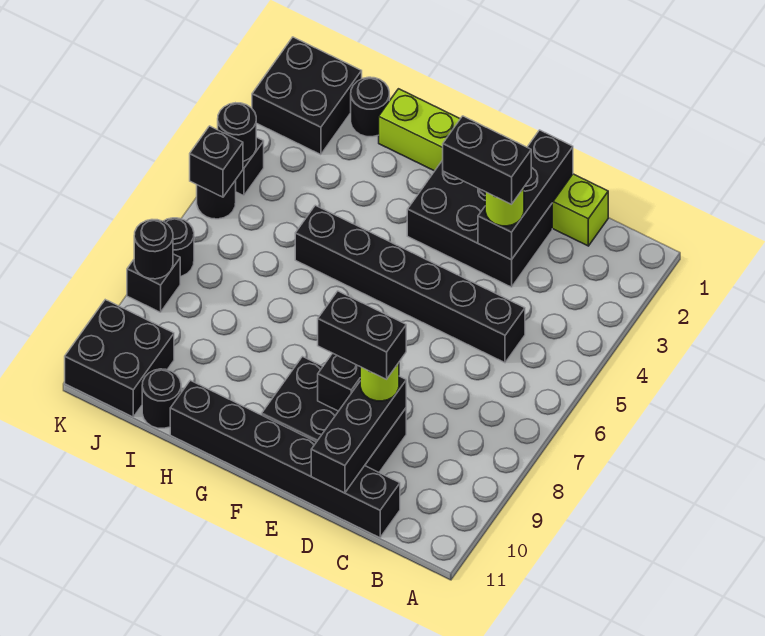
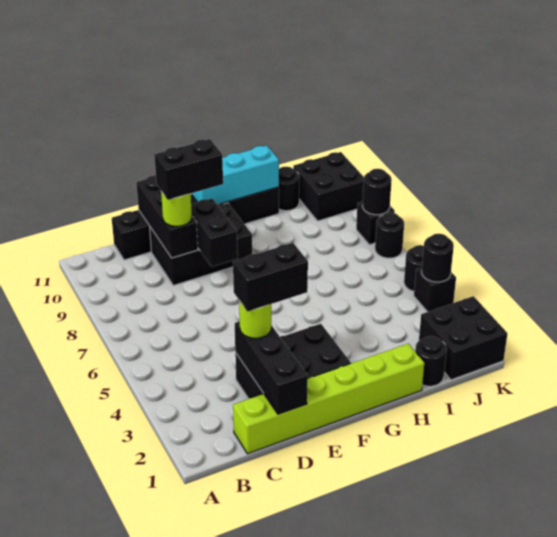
black 1x6 brick [295,205,525,363] -> none
none -> cyan 1x3 brick [192,145,279,204]
black 1x1 brick [190,126,243,197] -> none

